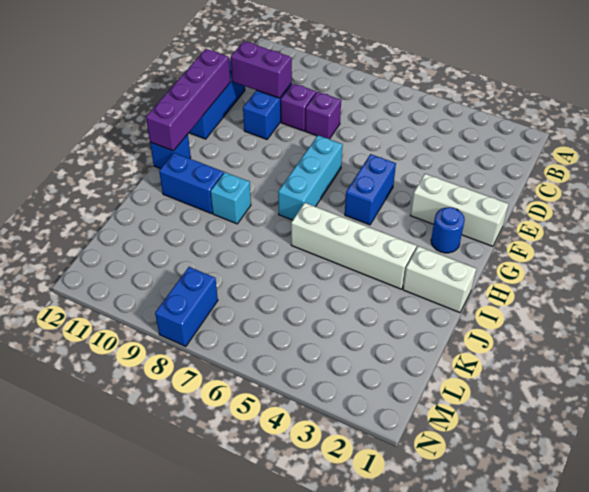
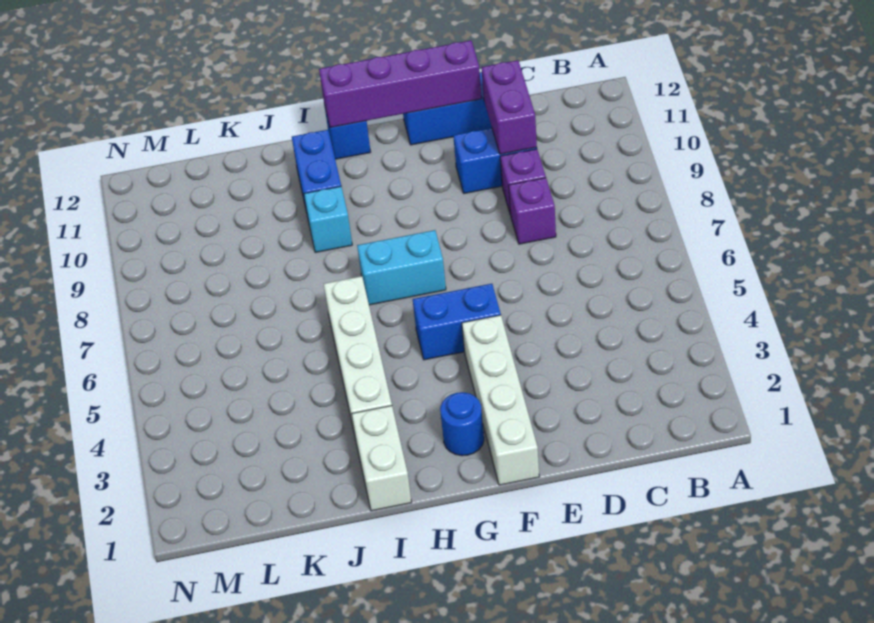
white 1x3 brick [411,174,508,246] -> white 1x4 brick [462,315,539,485]
cyan 1x3 brick [278,135,343,220] -> cyan 1x2 brick [357,230,446,305]
blue 1x2 brick [155,267,218,347] -> none

